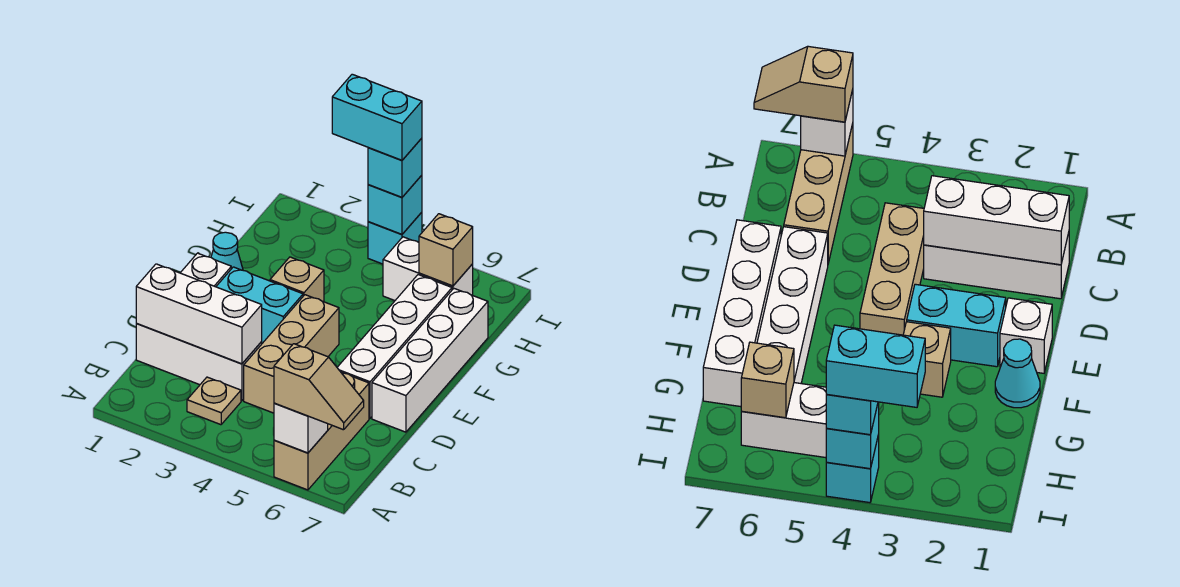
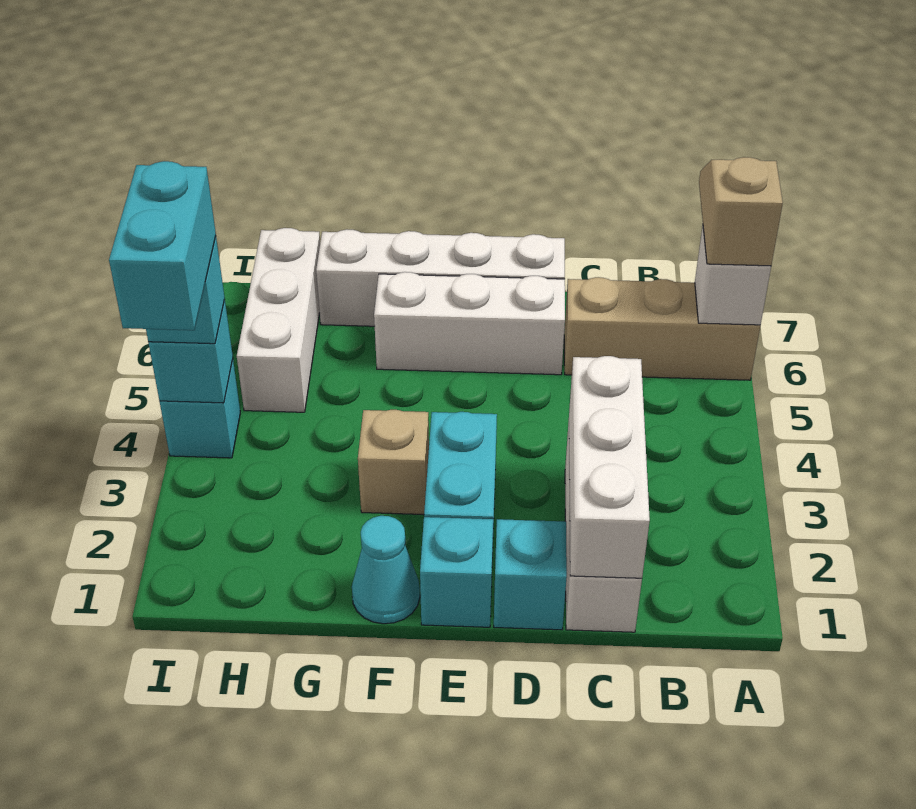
tan 1x1 plate [187,377,241,425] -> none
tan 1x3 brick [244,295,339,413] -> none
none -> cyan 1x1 brick [494,519,567,630]
white 1x4 brick [337,275,452,418] -> white 1x3 brick [374,272,565,375]
white 1x1 brick [181,253,231,287] -> cyan 1x1 brick [420,517,493,627]
white 1x2 brick [383,237,473,301] -> white 1x3 brick [237,228,320,412]
tan 1x1 brick [419,214,473,286] -> none

